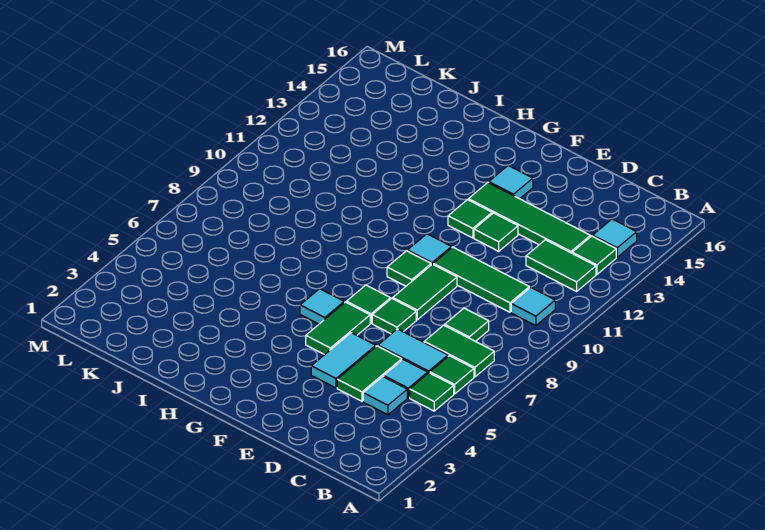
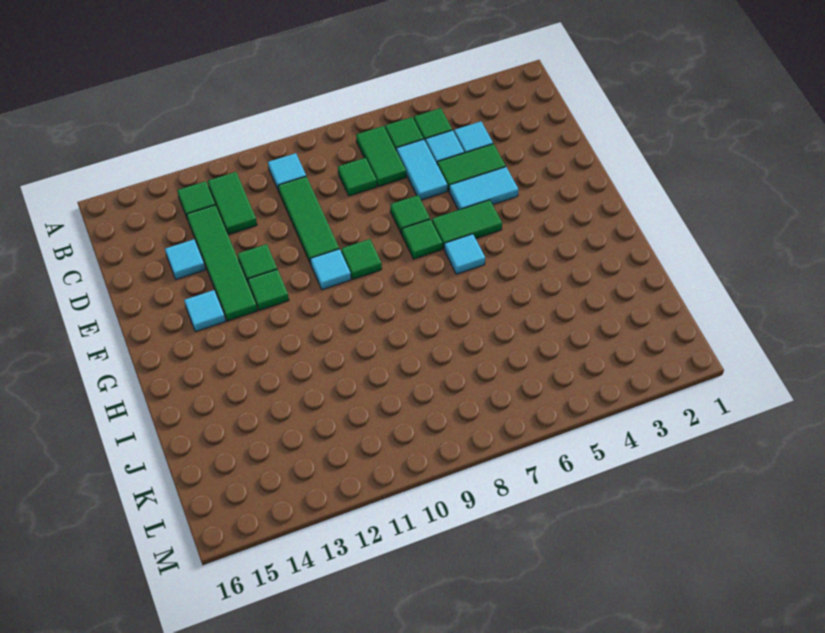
cyan 1x1 tile [593,219,637,257] -> cyan 1x1 tile moved to [165,239,205,279]
green 1x2 tile [393,264,457,320] -> none

